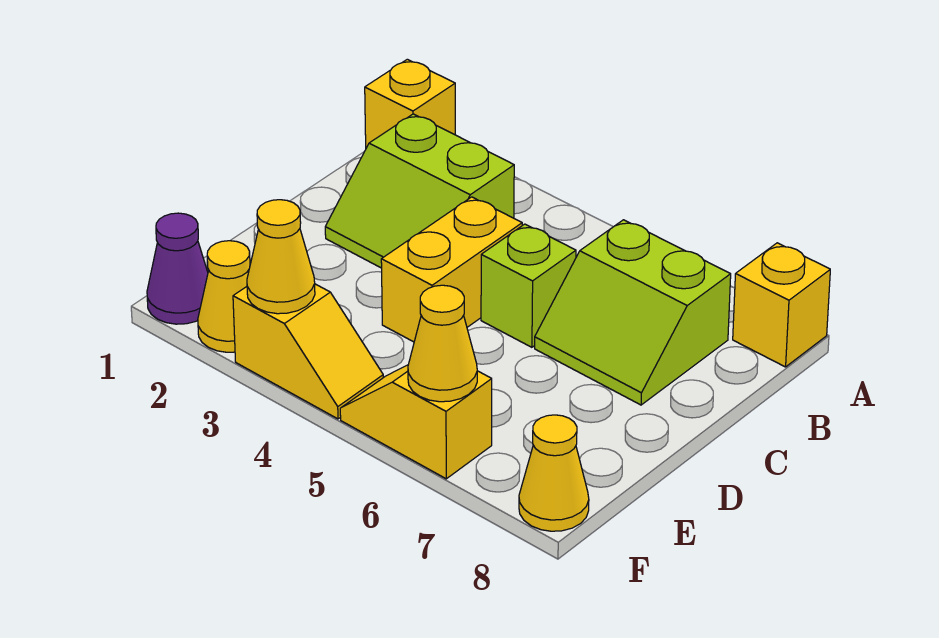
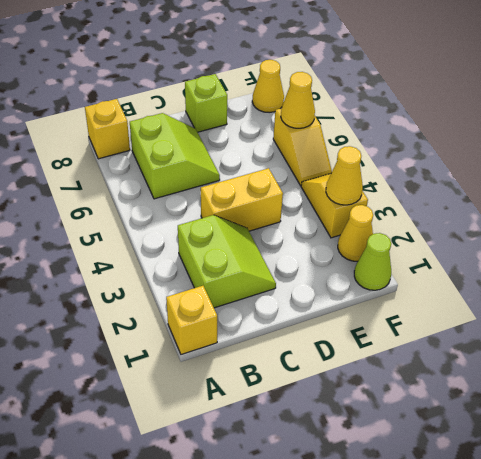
lime 1x1 brick [481,224,576,347] -> lime 1x1 brick moved to [185,74,227,132]
purple 1x1 cone [147,213,208,324] -> lime 1x1 cone [354,233,391,290]

